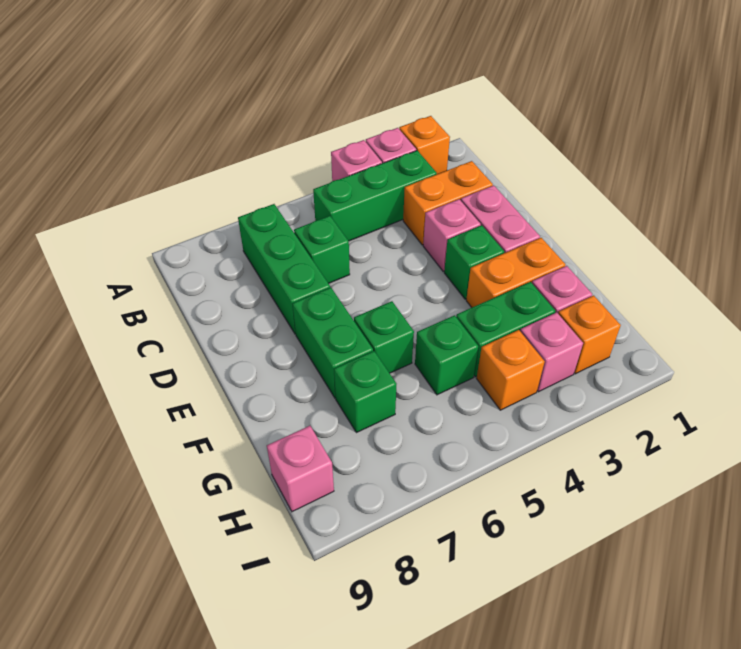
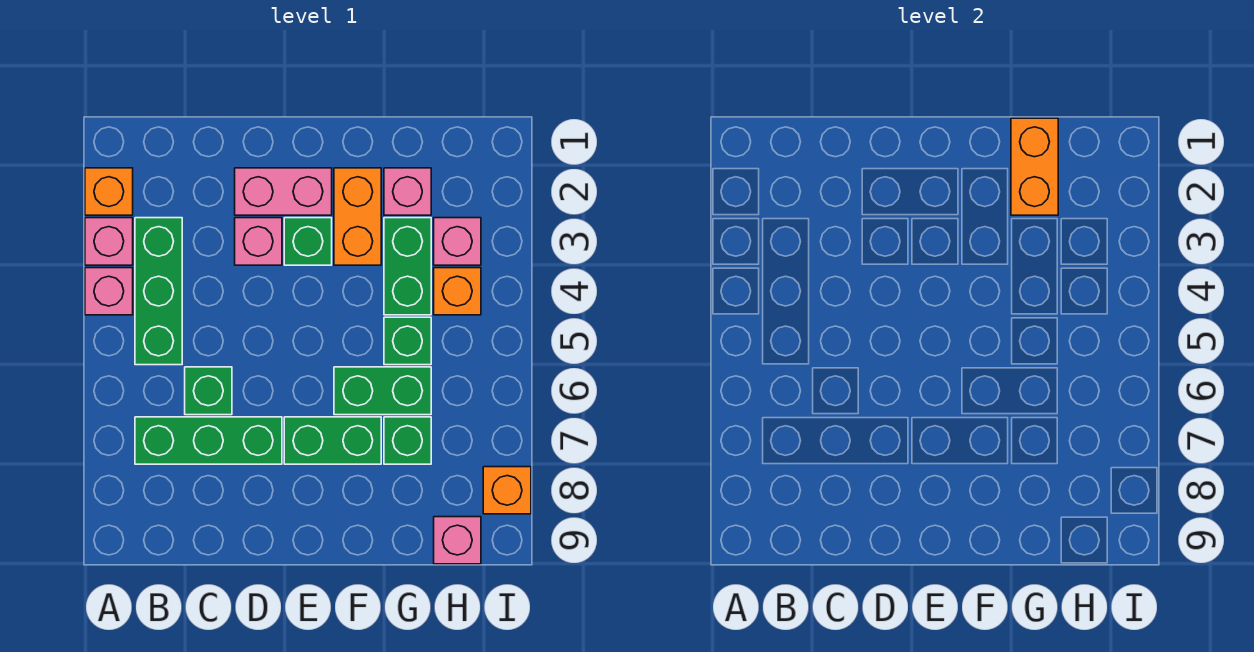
orange 1x2 brick [403,161,493,245] -> orange 1x2 brick moved to [1011,118,1058,215]
green 1x1 brick [354,301,414,373] -> green 1x2 brick [334,367,431,415]
orange 1x1 brick [558,295,621,374] -> orange 1x1 brick moved to [483,467,531,514]

